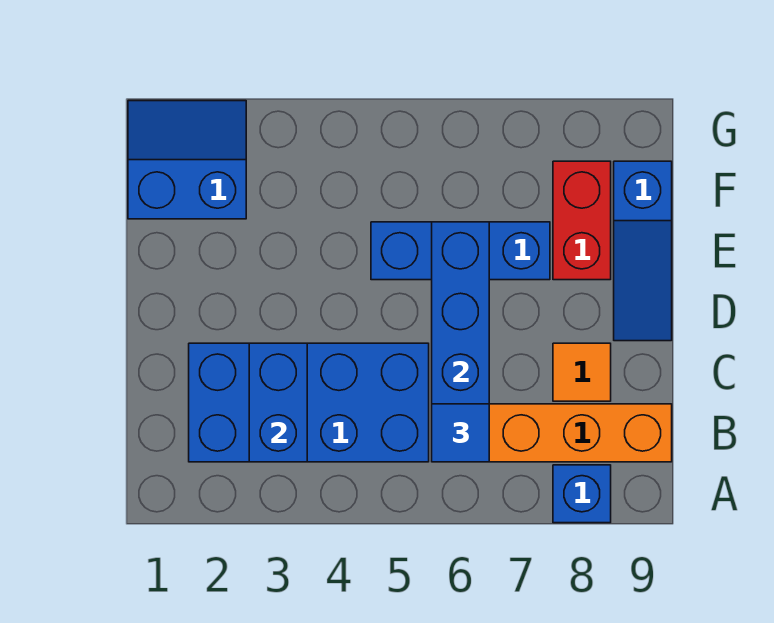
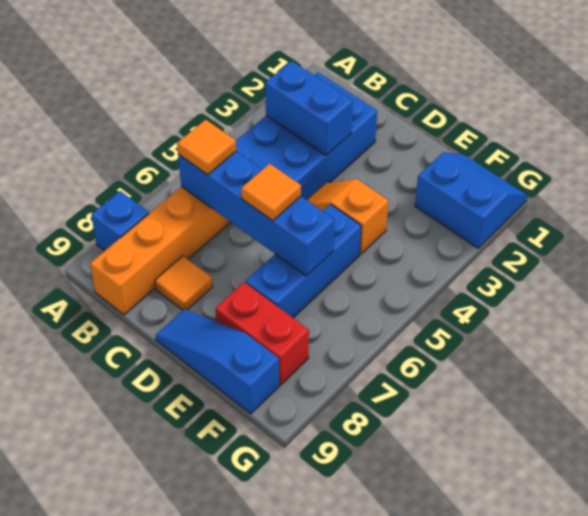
blue 1x1 tile [432,404,489,462] -> orange 1x1 tile [177,120,236,175]
none -> orange 1x2 slope [307,179,389,254]
none -> orange 1x1 tile [241,164,301,221]
blue 2x2 slope [128,101,246,219] -> blue 2x2 slope turned to [415,152,527,248]

